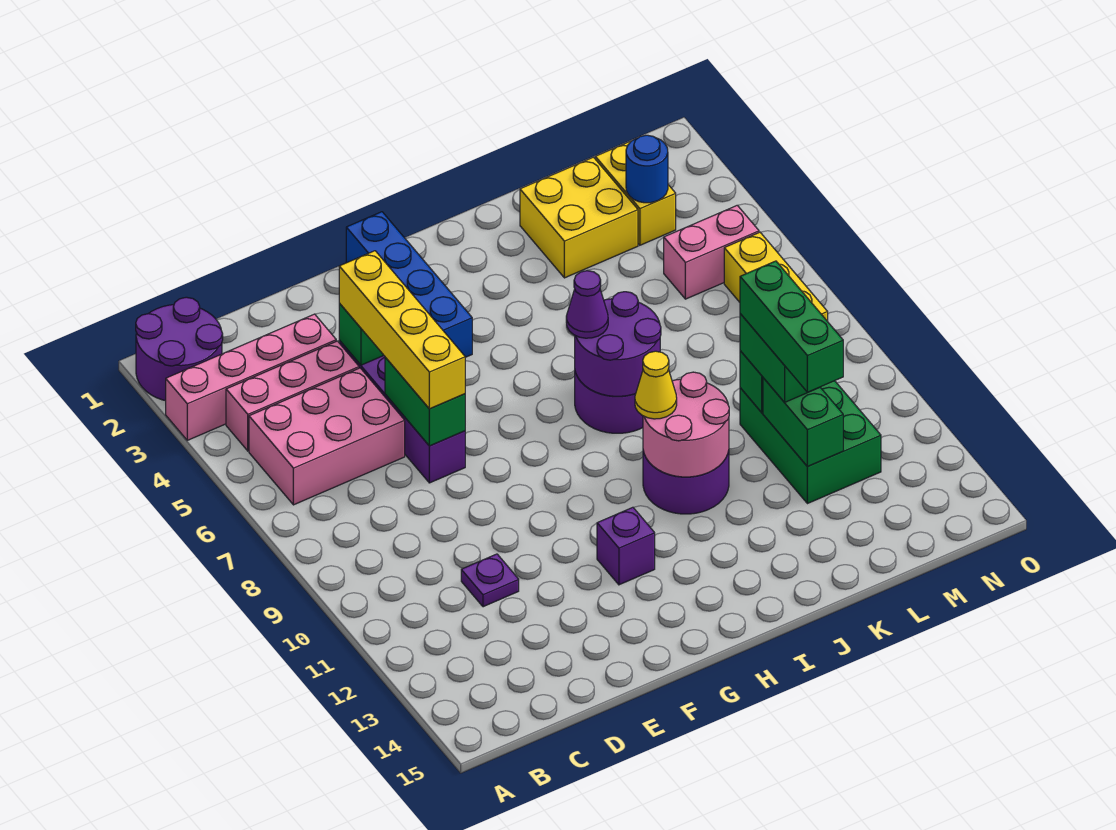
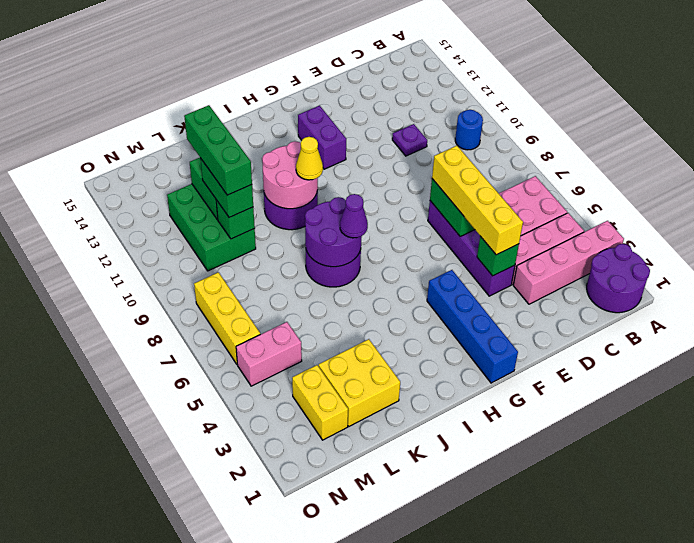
purple 1x1 brick [597,507,655,585] -> purple 1x2 brick [298,105,346,169]
blue 1x1 round brick [626,135,668,203] -> blue 1x1 round brick moved to [455,110,483,150]

